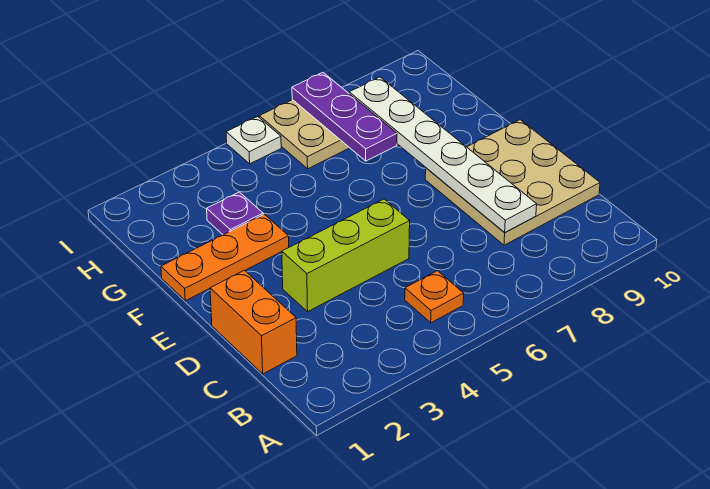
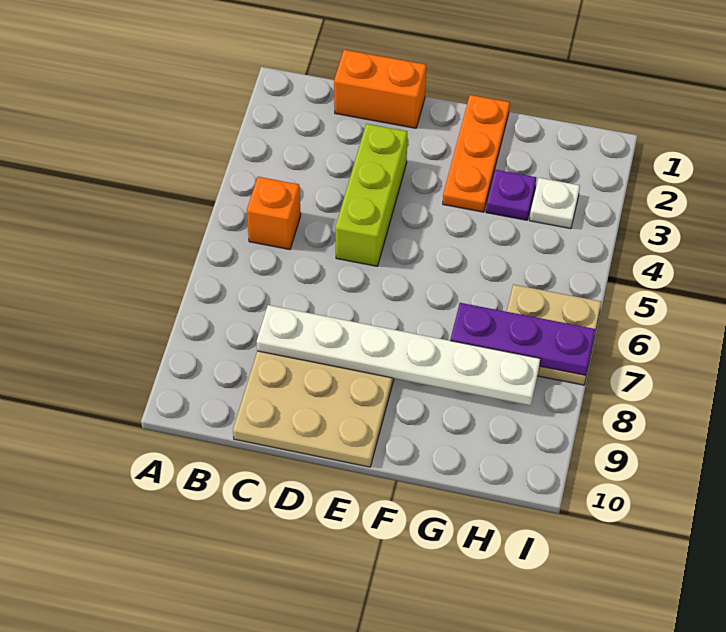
orange 1x1 plate [405,271,464,323] -> orange 1x1 brick [247,177,301,250]
white 1x1 plate [226,117,281,164] -> white 1x1 plate moved to [530,178,580,229]

